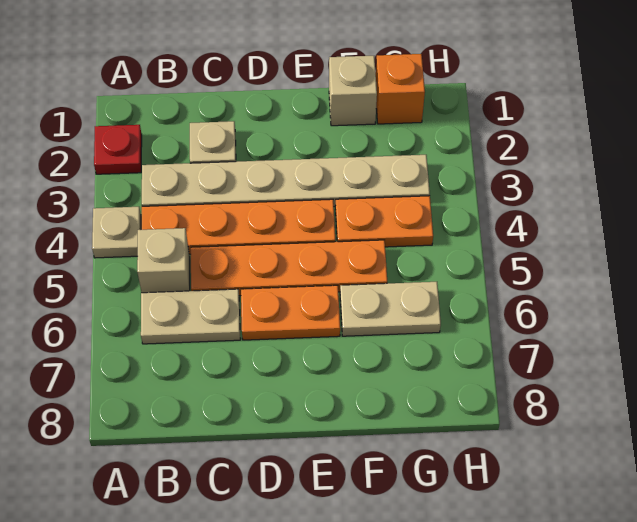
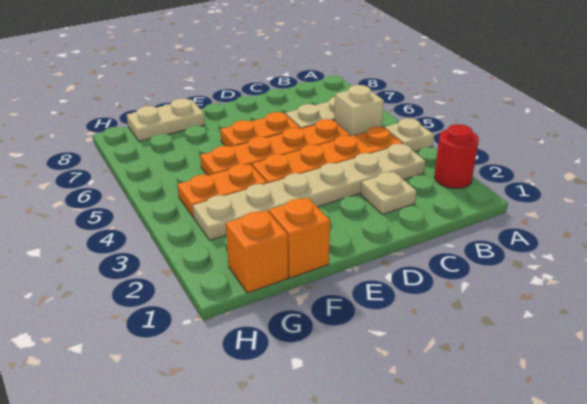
red 1x1 plate [94,125,142,174] -> red 1x1 round brick [434,124,479,188]
tan 1x1 brick [329,56,377,126] -> orange 1x1 brick [269,198,330,278]
tan 1x2 plate [340,282,441,336] -> tan 1x2 plate moved to [127,98,205,141]

